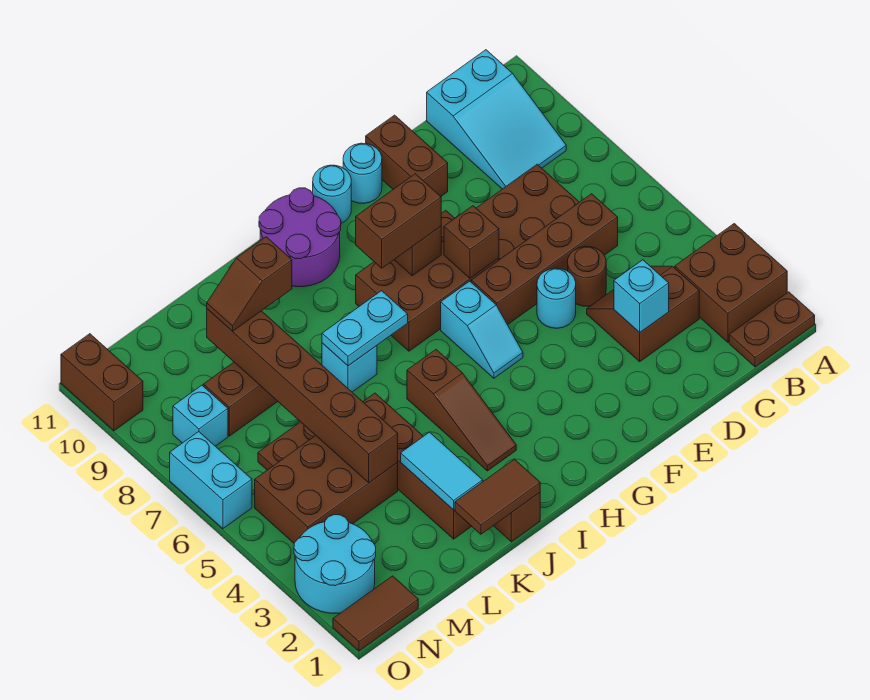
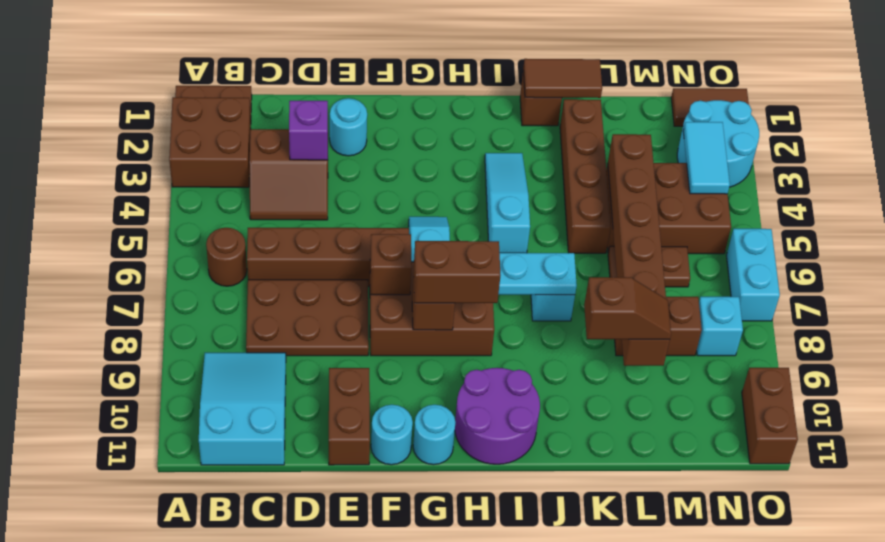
cyan 1x1 brick [614,260,669,332] -> purple 1x1 brick [289,101,328,160]
brown 1x1 round brick [568,246,606,306] -> brown 1x1 round brick moved to [206,228,247,286]
cyan 1x1 round brick [537,268,576,328] -> cyan 1x1 round brick moved to [330,98,367,156]
brown 1x3 slope [407,350,516,471] -> cyan 1x3 slope [485,153,530,253]
cyan 1x2 tile [401,432,483,510] -> cyan 1x2 tile moved to [683,122,730,194]

